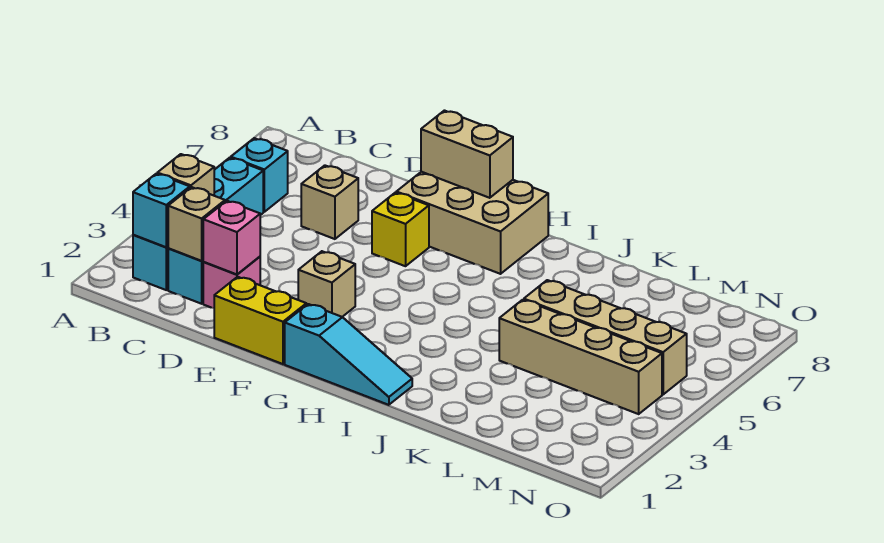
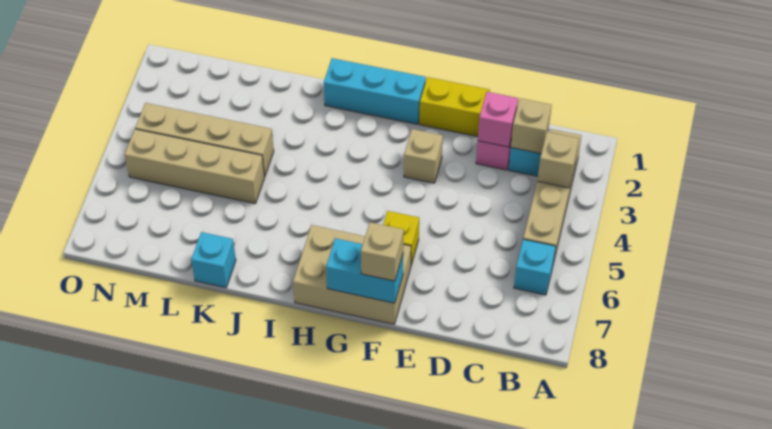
cyan 1x4 brick [133,158,263,290] -> tan 1x4 brick [523,129,581,263]
cyan 1x1 brick [133,174,190,247] -> cyan 1x1 brick moved to [191,232,236,288]
tan 1x1 brick [301,165,358,239] -> tan 1x1 brick moved to [361,222,404,281]
tan 1x2 brick [421,111,513,198] -> cyan 1x2 brick [326,238,403,303]
cyan 1x3 slope [285,304,412,405] -> cyan 1x3 brick [324,58,426,124]

